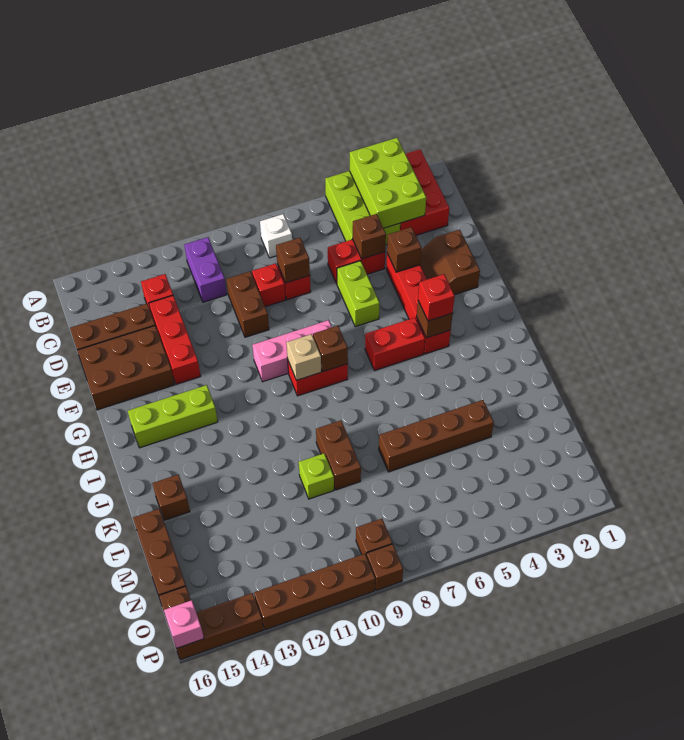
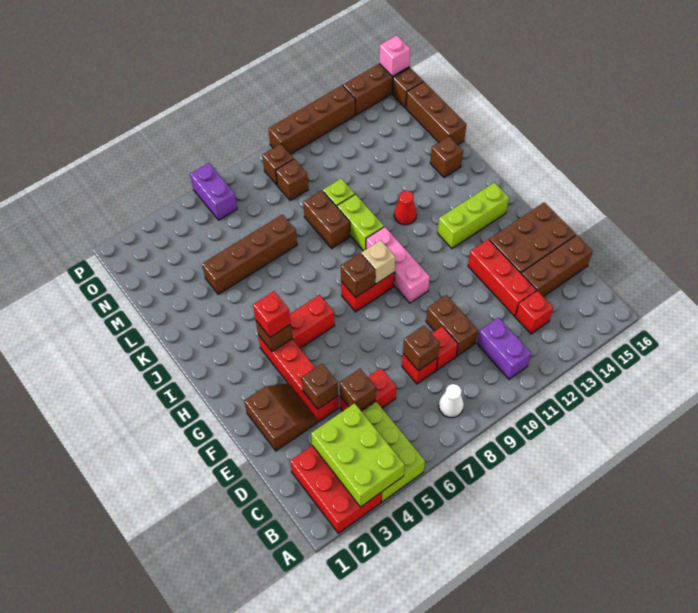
white 1x1 brick [260,214,292,258] -> white 1x1 cone [439,384,464,418]
lime 1x2 brick [337,261,380,327] -> lime 1x2 brick moved to [337,194,384,251]
pink 1x3 brick [252,320,332,382] -> pink 1x3 brick turned to [366,227,430,303]
none -> red 1x1 cone [394,191,417,225]
none -> purple 1x2 brick [190,163,237,220]
brown 1x1 brick [366,544,403,591] -> brown 1x1 brick moved to [276,159,308,201]

